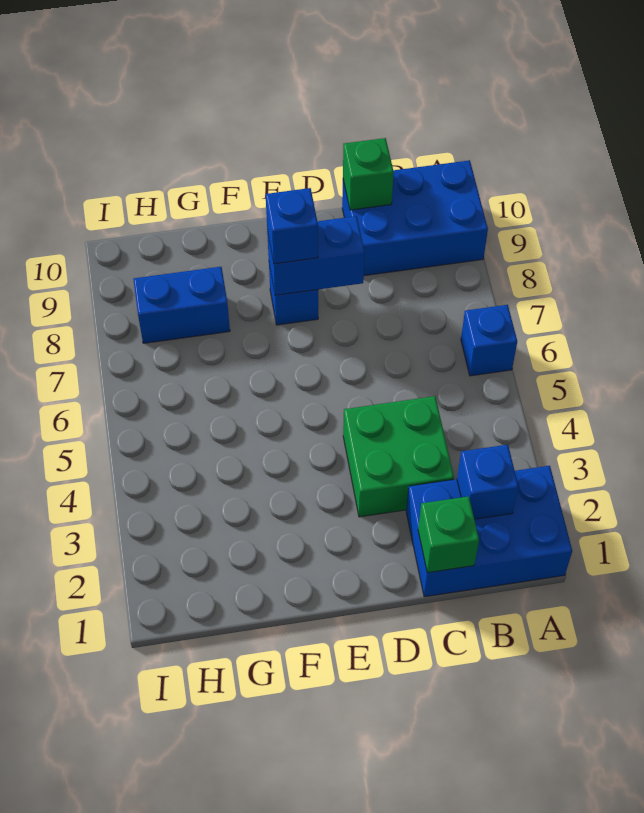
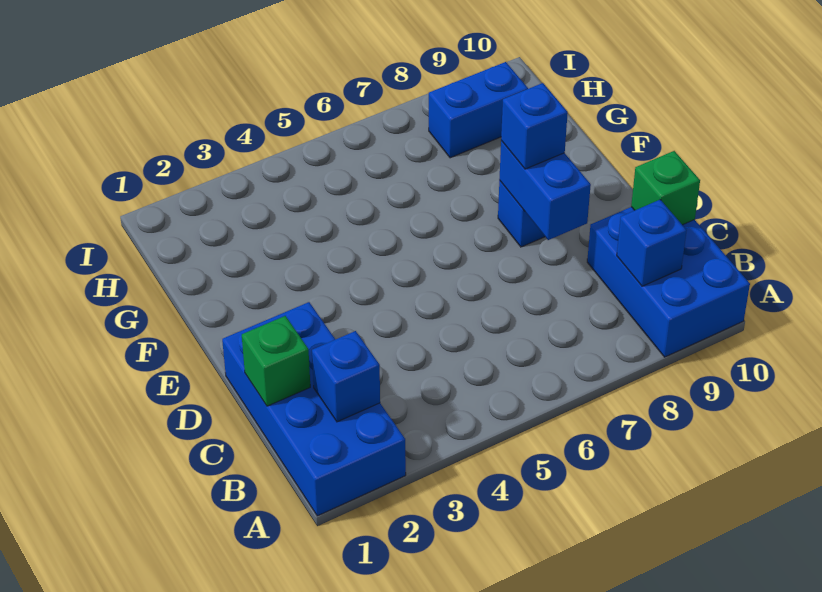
blue 2x3 brick [406,466,572,597] -> blue 2x4 brick [222,302,406,516]
blue 1x1 brick [461,305,517,376] -> blue 1x1 brick moved to [617,200,687,286]
green 2x2 brick [343,396,454,517] -> none
blue 1x2 brick [133,267,230,343] -> blue 1x2 brick turned to [429,62,528,158]

